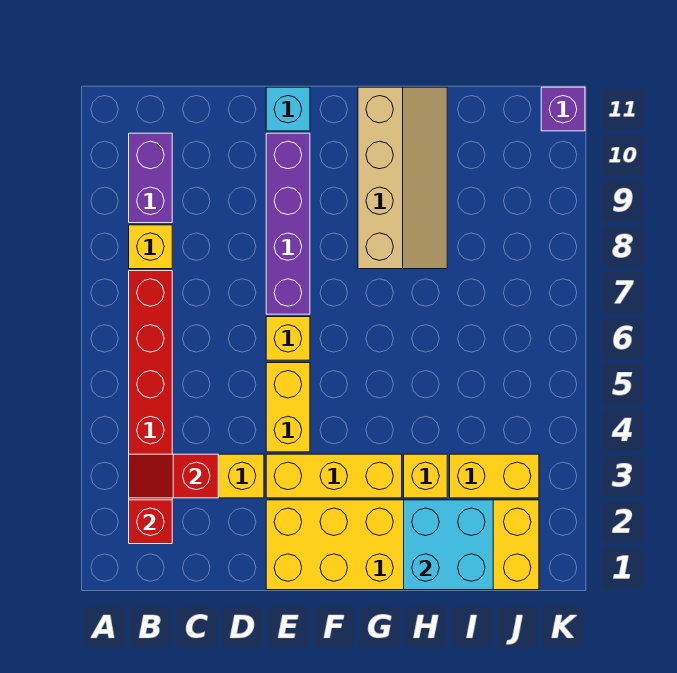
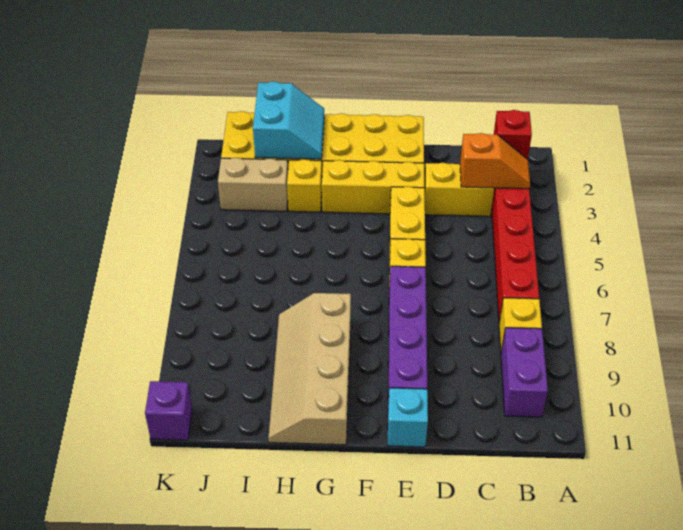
red 1x2 slope [129,454,218,498] -> orange 1x2 slope [460,133,530,189]
cyan 2x2 brick [404,500,493,590] -> cyan 2x2 slope [253,82,324,159]
yellow 1x2 brick [450,454,539,498] -> tan 1x2 brick [218,158,288,211]

